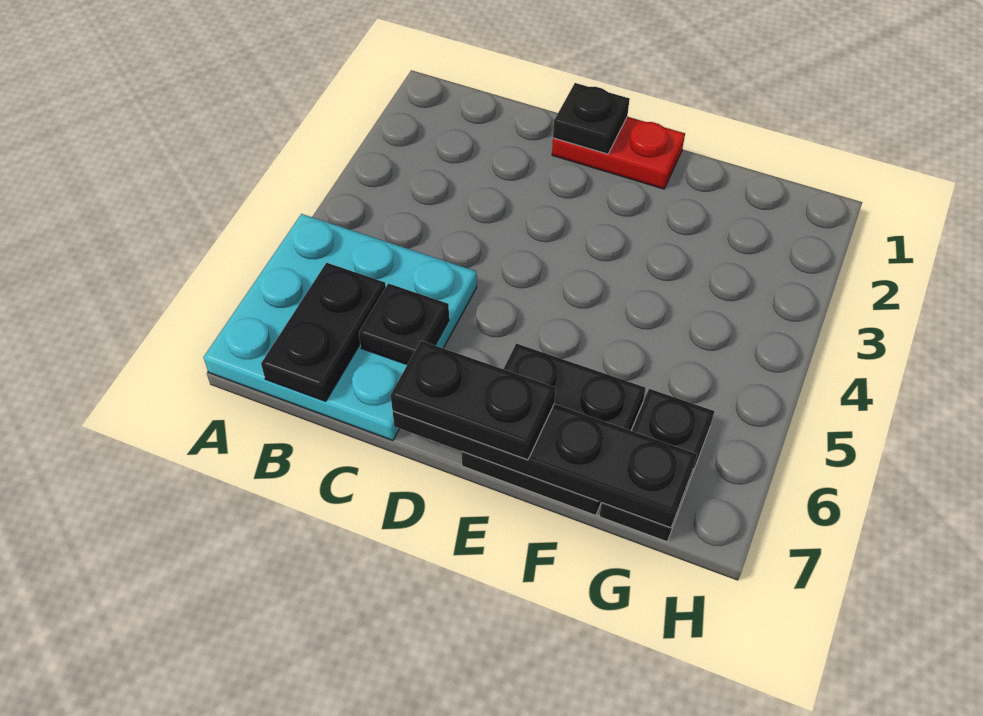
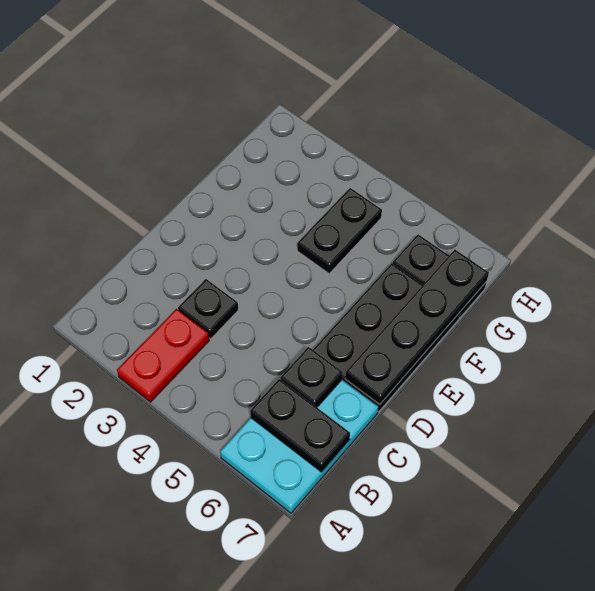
cyan 3x3 plate [204,214,477,441] -> cyan 2x3 plate [220,380,378,513]
red 1x2 plate [552,117,685,189] -> red 1x2 plate moved to [117,309,209,402]
black 1x1 plate [553,83,630,154] -> black 1x1 plate moved to [178,279,238,339]
black 1x2 plate [391,341,556,460] -> black 1x2 plate moved to [297,188,382,274]
black 2x2 plate [462,343,645,515] -> black 2x3 plate [313,263,460,412]

